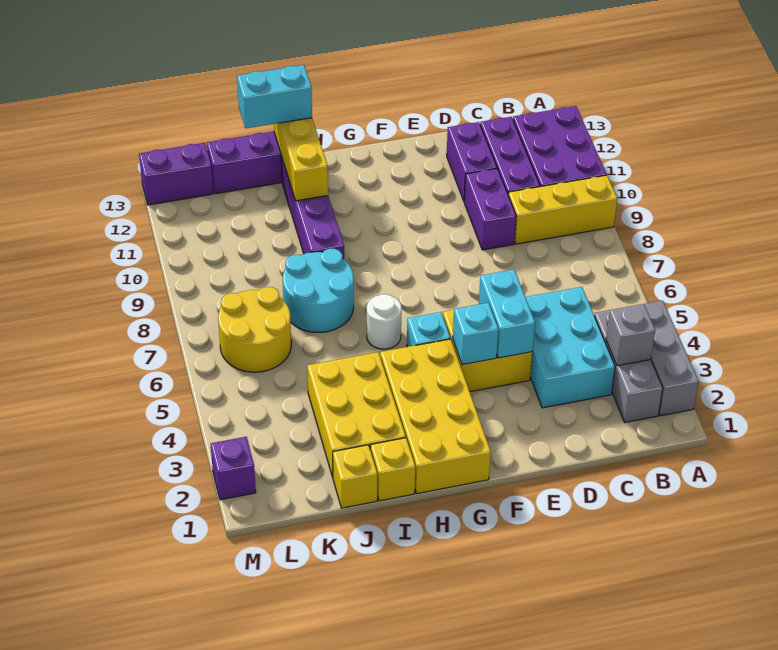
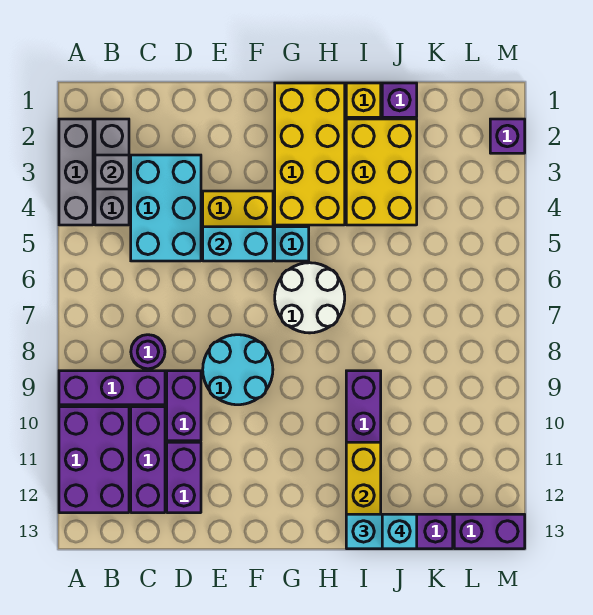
yellow 1x3 brick [508,175,617,244] -> purple 1x3 brick [59,371,165,405]
none -> purple 1x1 round brick [131,335,165,369]
cyan 1x2 brick [479,270,535,358] -> cyan 1x2 brick turned to [203,227,273,261]
cyan 1x1 brick [453,303,499,365] -> cyan 1x1 brick moved to [382,514,417,549]
white 1x1 round brick [367,294,402,349] -> white 2x2 round brick [275,263,345,333]
cyan 2x2 round brick [283,249,354,332] -> cyan 2x2 round brick moved to [203,335,273,405]
yellow 1x1 brick [333,445,377,508] -> purple 1x1 brick [382,83,417,117]
yellow 2x2 round brick [218,287,291,372] -> none

